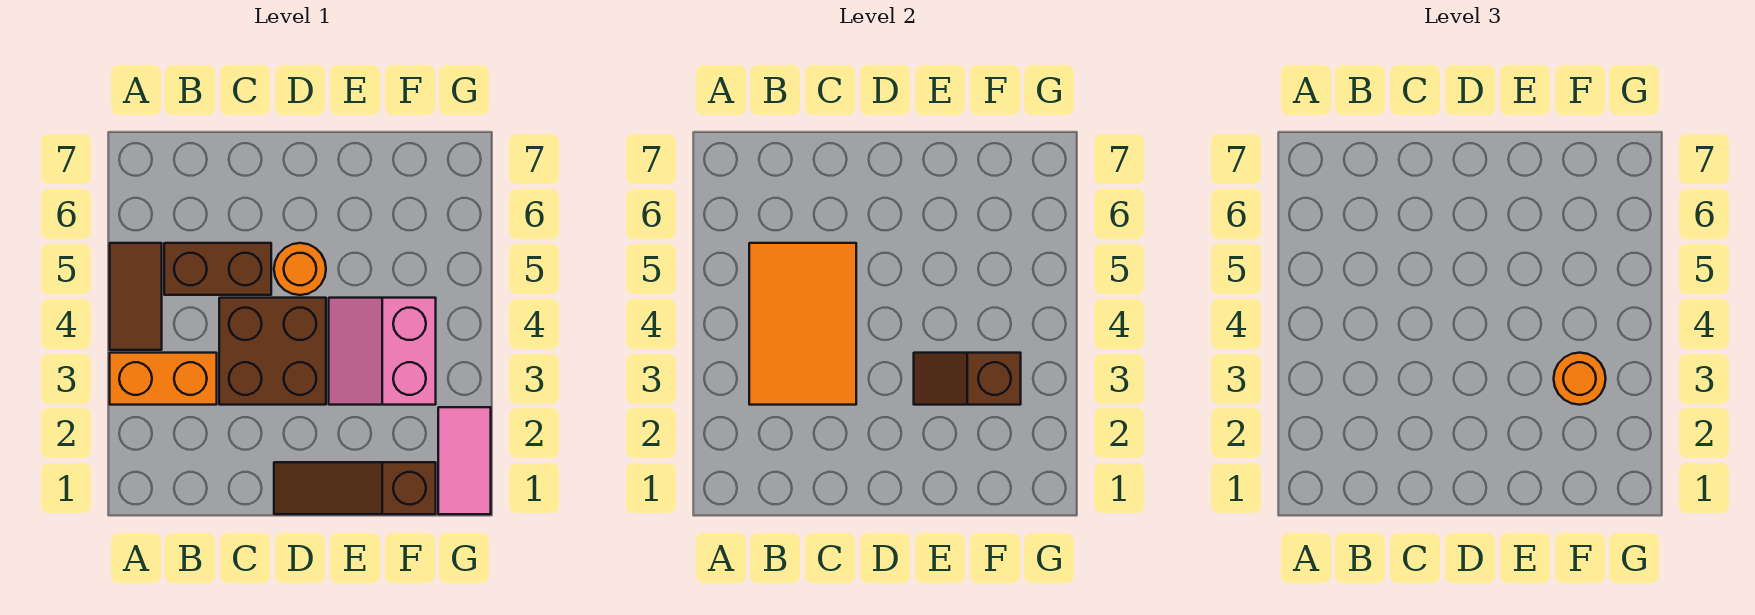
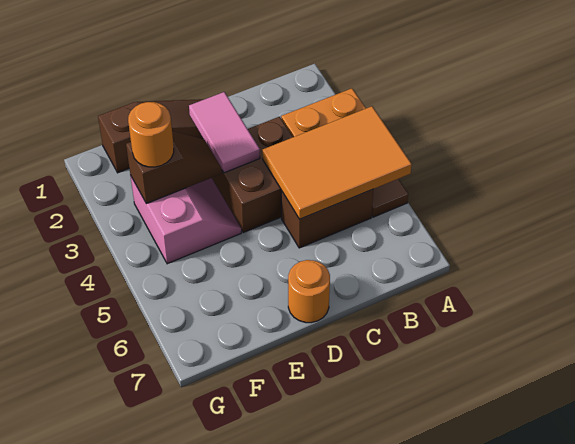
orange 2x3 tile [749,243,856,405] -> orange 2x3 tile turned to [262,106,412,219]
orange 1x1 round brick [274,243,326,295] -> orange 1x1 round brick moved to [288,260,330,323]
pink 1x2 tile [438,407,491,514] -> pink 1x2 tile moved to [189,92,260,173]

